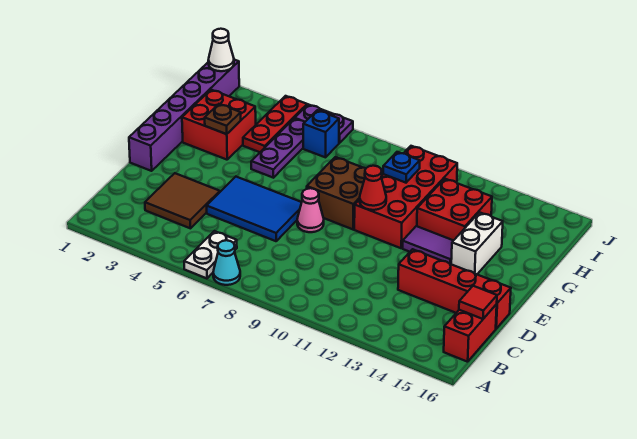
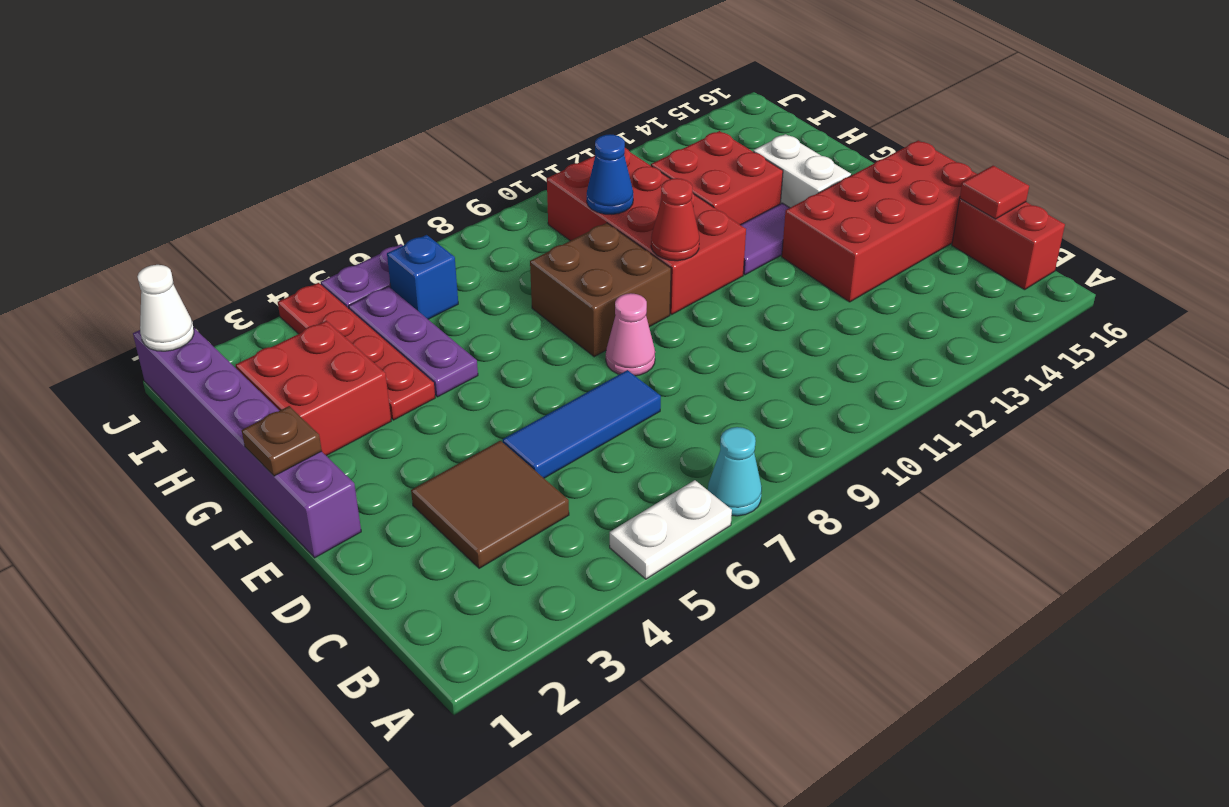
white 1x2 plate [184,231,237,278] -> white 1x2 plate turned to [610,480,732,579]
blue 2x3 tile [207,177,302,241] -> blue 1x3 tile [503,370,661,478]
red 1x4 brick [398,249,511,329] -> red 2x4 brick [782,140,977,302]
brown 1x1 plate [205,104,241,134] -> brown 1x1 plate moved to [242,406,322,476]
red 1x3 plate [243,96,307,152] -> red 1x4 plate [278,283,435,420]
blue 1x1 plate [383,152,420,183] -> blue 1x1 cone [587,134,633,214]

